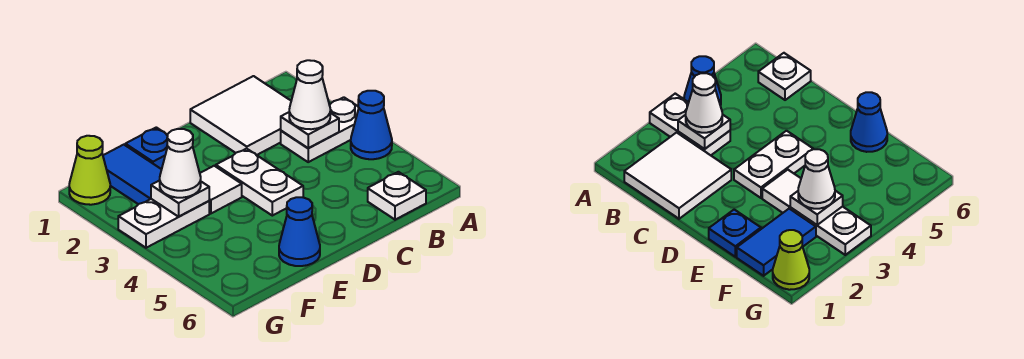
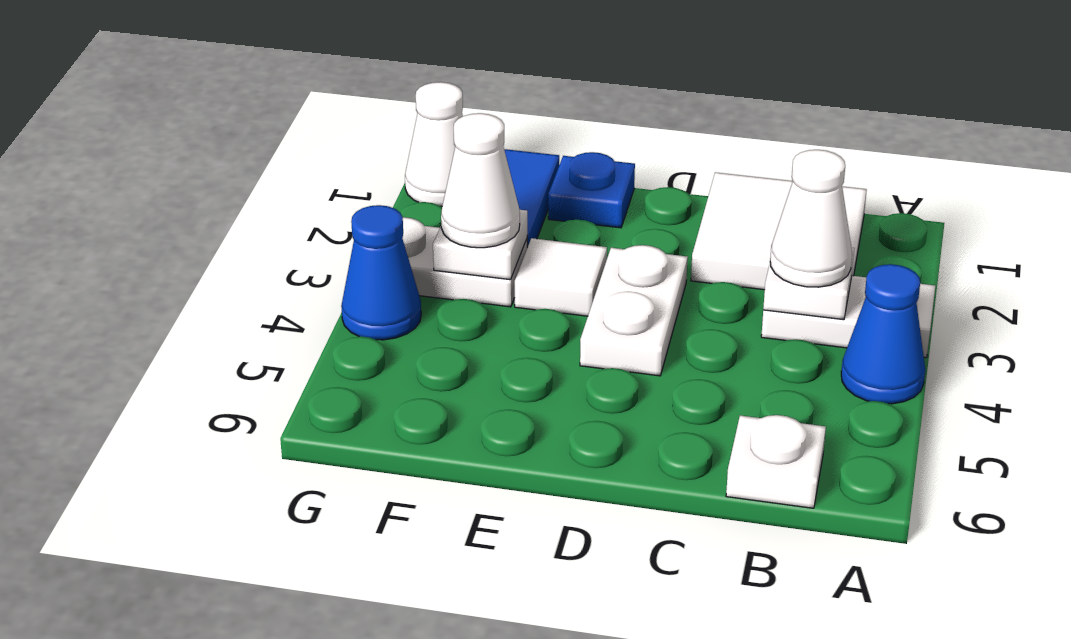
blue 1x1 cone [279,197,320,266] -> blue 1x1 cone moved to [341,205,421,340]
lime 1x1 cone [69,136,110,205] -> white 1x1 cone [405,82,463,206]

